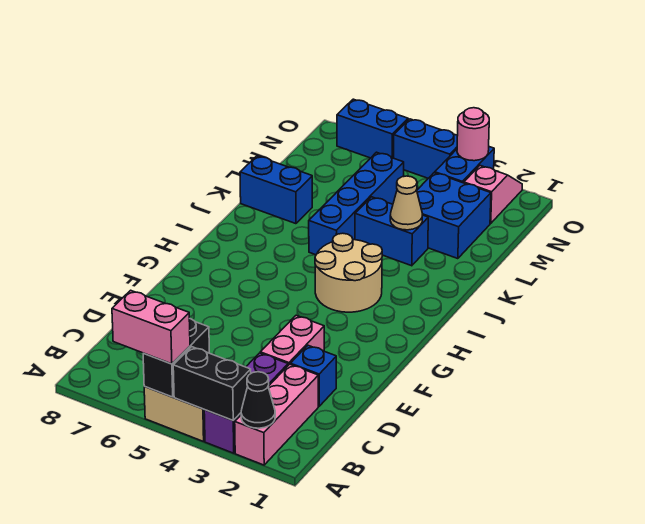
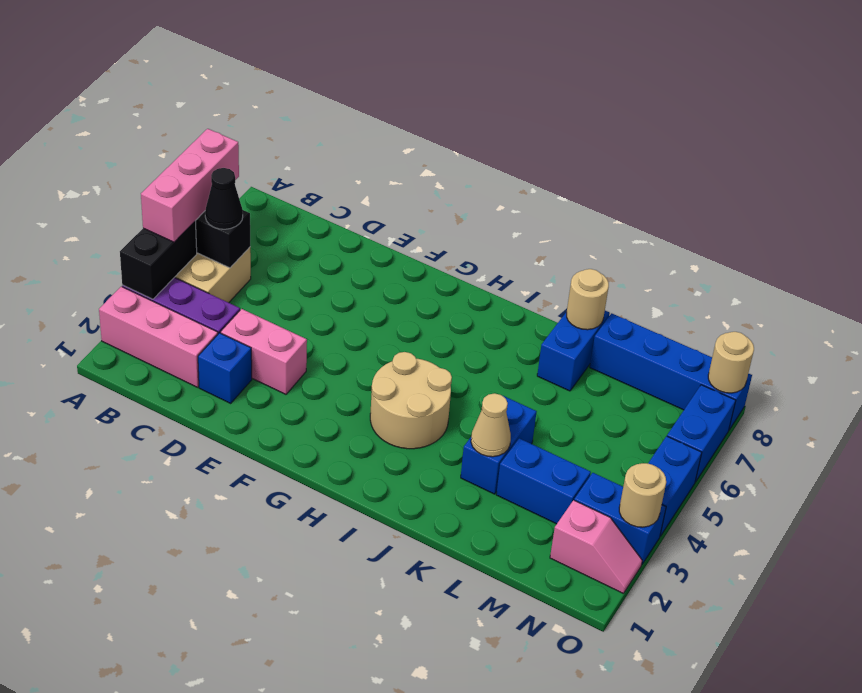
black 1x1 cone [241,372,275,428] -> black 1x1 cone moved to [205,168,243,229]
pink 1x2 brick [112,290,190,364] -> pink 1x3 brick [141,129,239,242]
blue 1x4 brick [309,152,404,255] -> blue 1x4 brick moved to [590,313,752,430]
none -> tan 1x1 round brick [567,269,609,330]
blue 2x2 brick [417,173,491,259] -> blue 1x2 brick [496,438,591,524]
pink 1x1 round brick [457,108,489,161] -> tan 1x1 round brick [619,463,666,527]
none -> tan 1x1 round brick [708,332,754,393]

